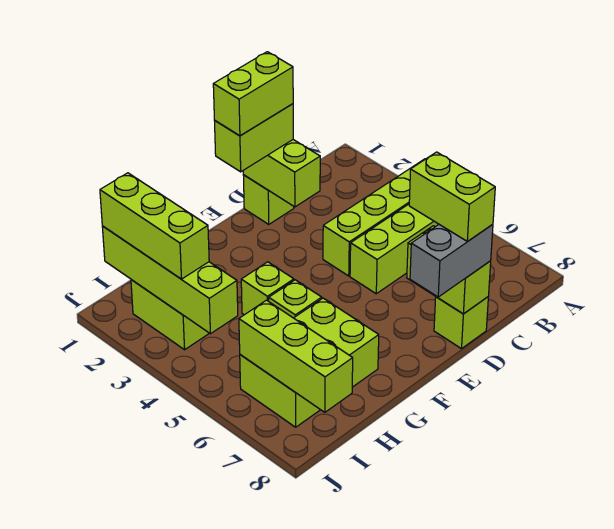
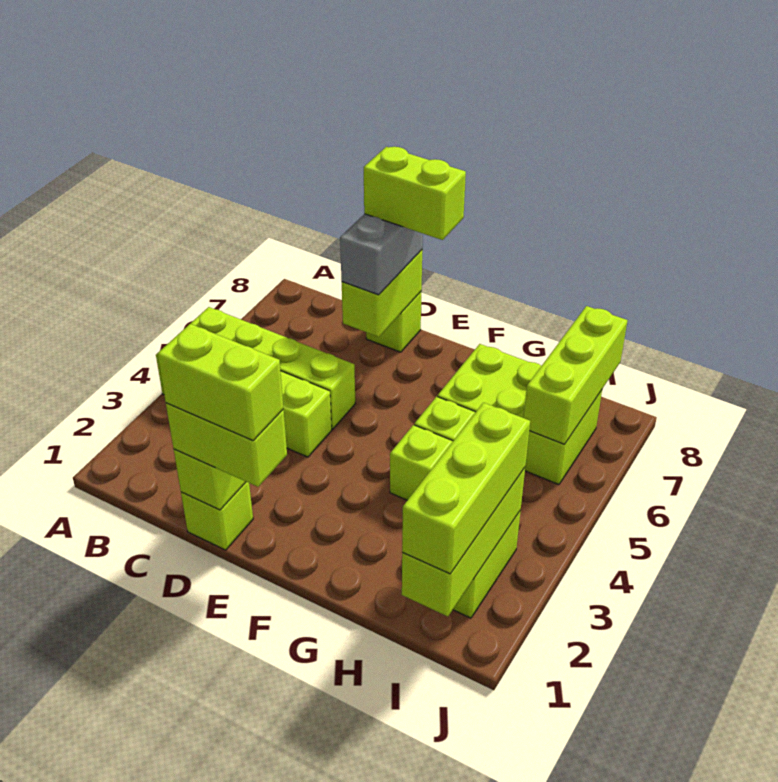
lime 1x2 brick [409,152,495,242] -> lime 1x2 brick turned to [364,147,466,240]
grey 1x2 brick [410,224,493,297] -> grey 1x2 brick turned to [340,214,423,295]
lime 1x4 brick [102,226,238,334] -> lime 1x3 brick [402,468,525,616]

